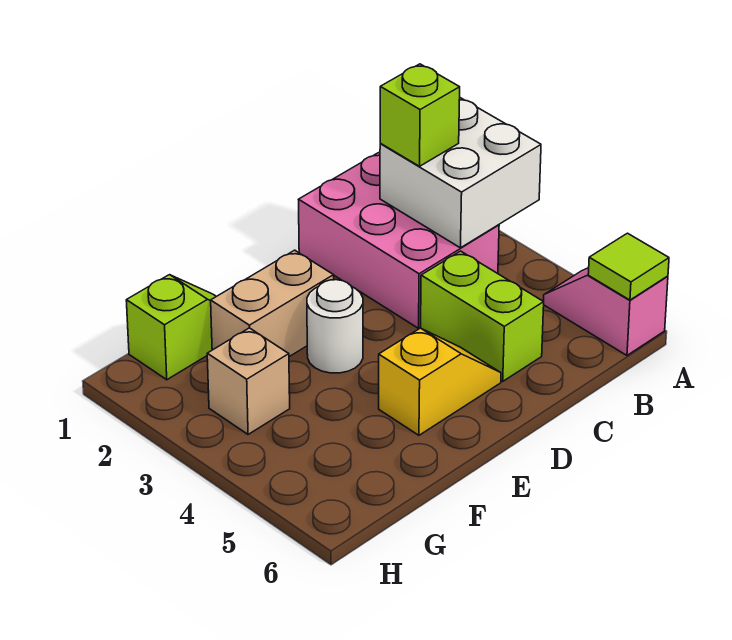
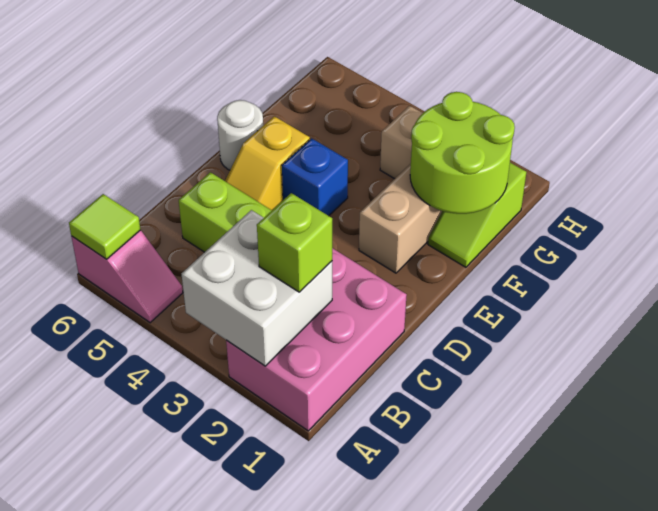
pink 2x3 brick [299,153,499,328] -> pink 2x3 brick turned to [226,248,407,431]
white 1x1 round brick [307,280,363,373] -> white 1x1 round brick moved to [217,100,263,170]
none -> blue 1x1 brick [282,138,348,216]
none -> lime 2x2 round brick [410,92,515,214]

